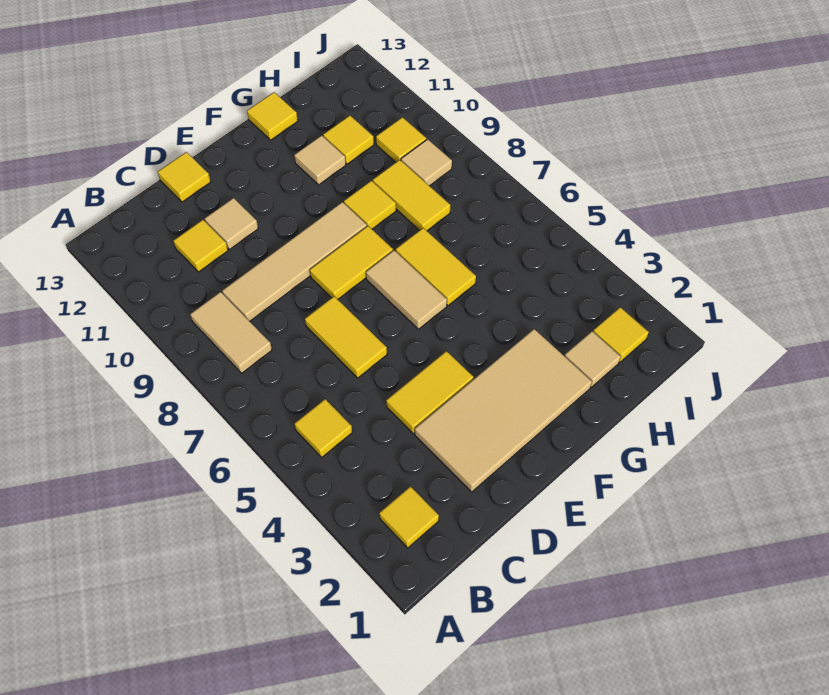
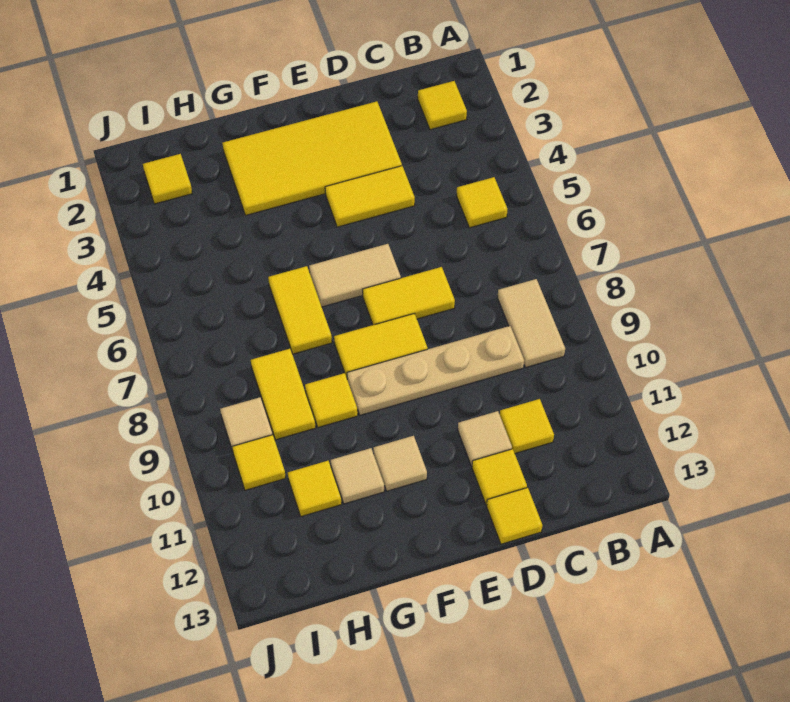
tan 1x4 tile [222,202,367,321] -> tan 1x4 plate [347,326,524,415]
tan 2x4 tile [415,329,592,492] -> yellow 2x4 tile [223,101,402,215]
yellow 1x2 tile [305,296,387,378] -> yellow 1x2 tile turned to [363,267,455,325]
tan 1x2 tile [366,250,447,329] -> tan 1x2 tile turned to [309,244,401,307]
yellow 1x1 tile [247,92,298,140] -> yellow 1x1 tile moved to [472,449,527,505]
tan 1x1 tile [565,331,621,387] -> tan 1x1 tile moved to [373,436,427,491]

